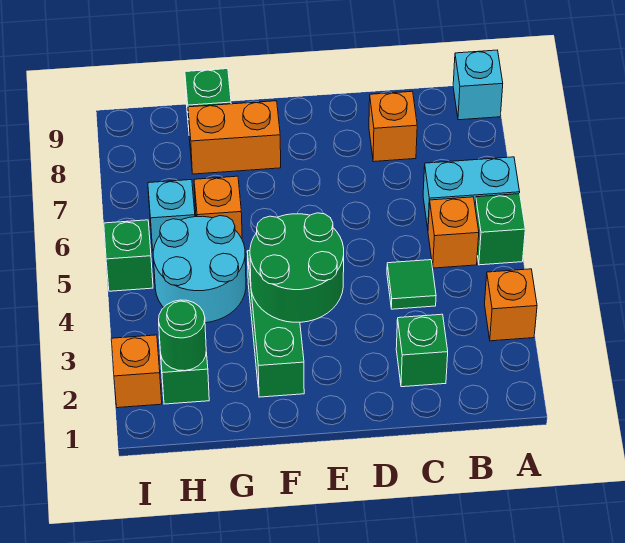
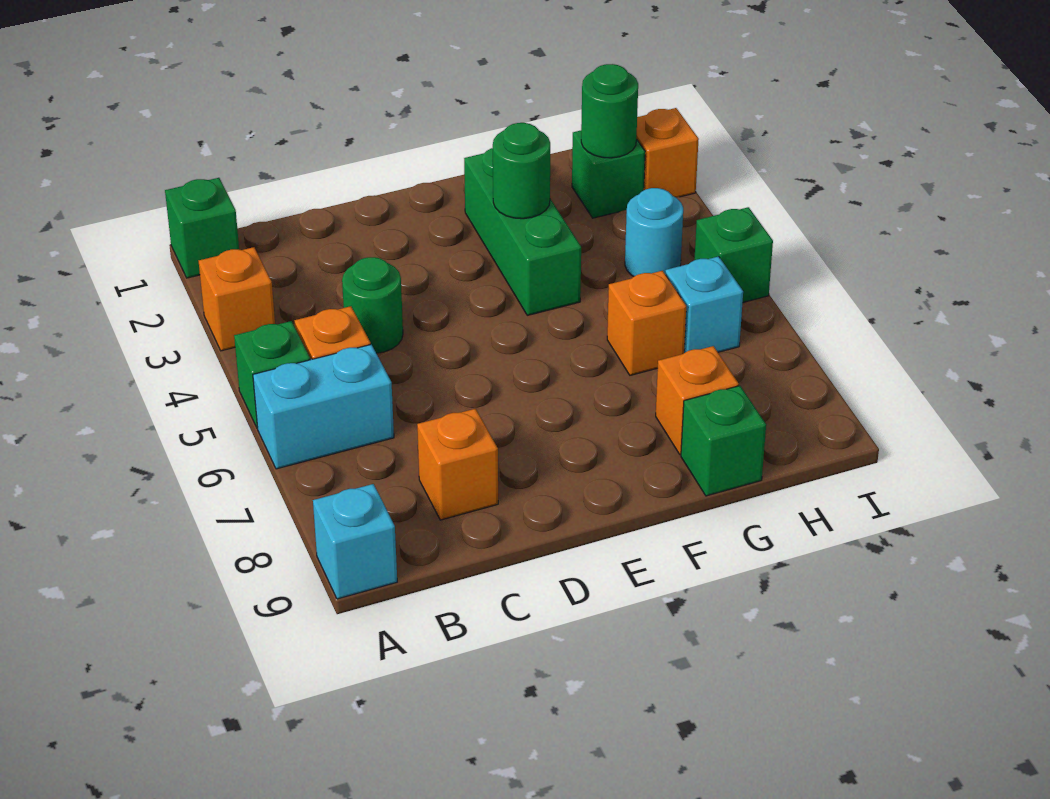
green 1x1 brick [396,314,448,387] -> green 1x1 brick moved to [165,178,239,278]
green 1x1 tile [387,260,436,309] -> green 1x1 round brick [342,257,403,353]
green 2x2 round brick [250,213,344,322] -> green 1x1 round brick [493,123,550,219]
orange 1x2 brick [188,101,281,174] -> orange 1x1 brick [656,346,739,454]
cyan 2x2 round brick [153,216,246,323] -> cyan 1x1 round brick [625,188,683,276]

